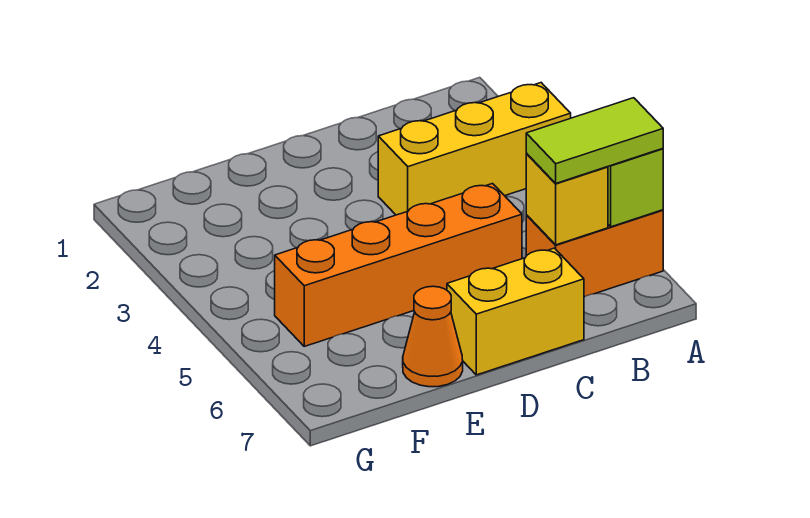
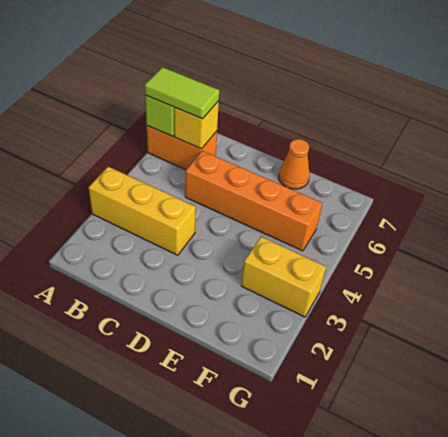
yellow 1x2 brick [447,248,584,375] -> yellow 1x2 brick moved to [241,237,326,317]

